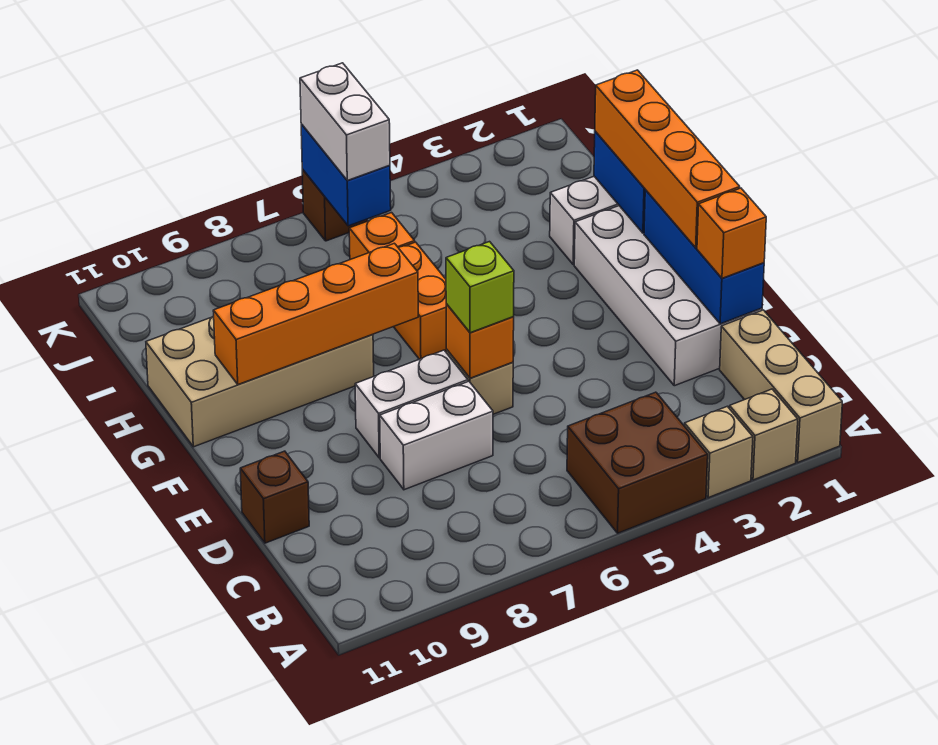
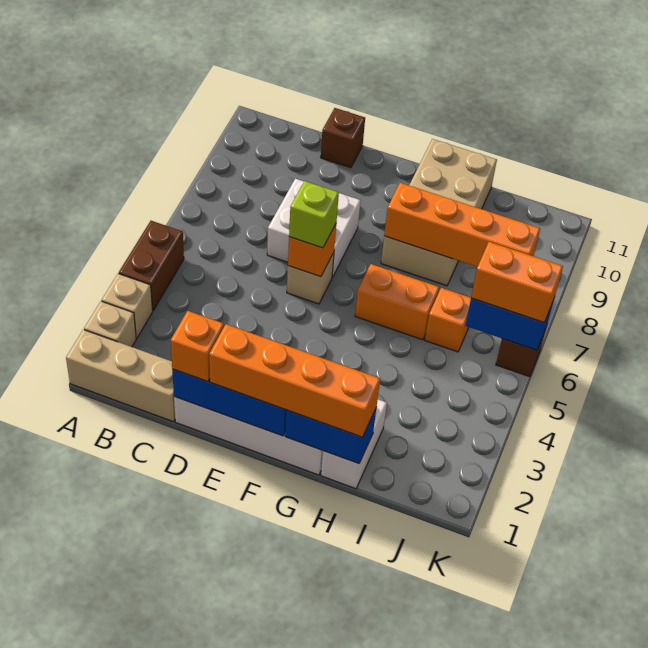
brown 2x2 brick [567,392,708,533] -> brown 1x2 brick [119,221,184,310]
orange 1x4 brick [213,243,418,384] -> orange 1x4 brick turned to [384,183,540,267]
white 1x2 brick [300,63,390,180] -> orange 1x2 brick [471,242,563,322]

